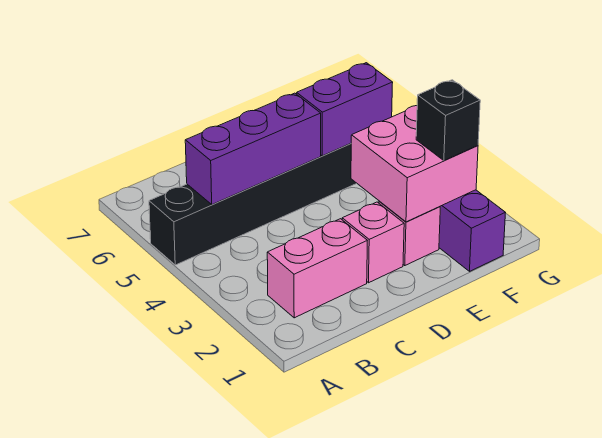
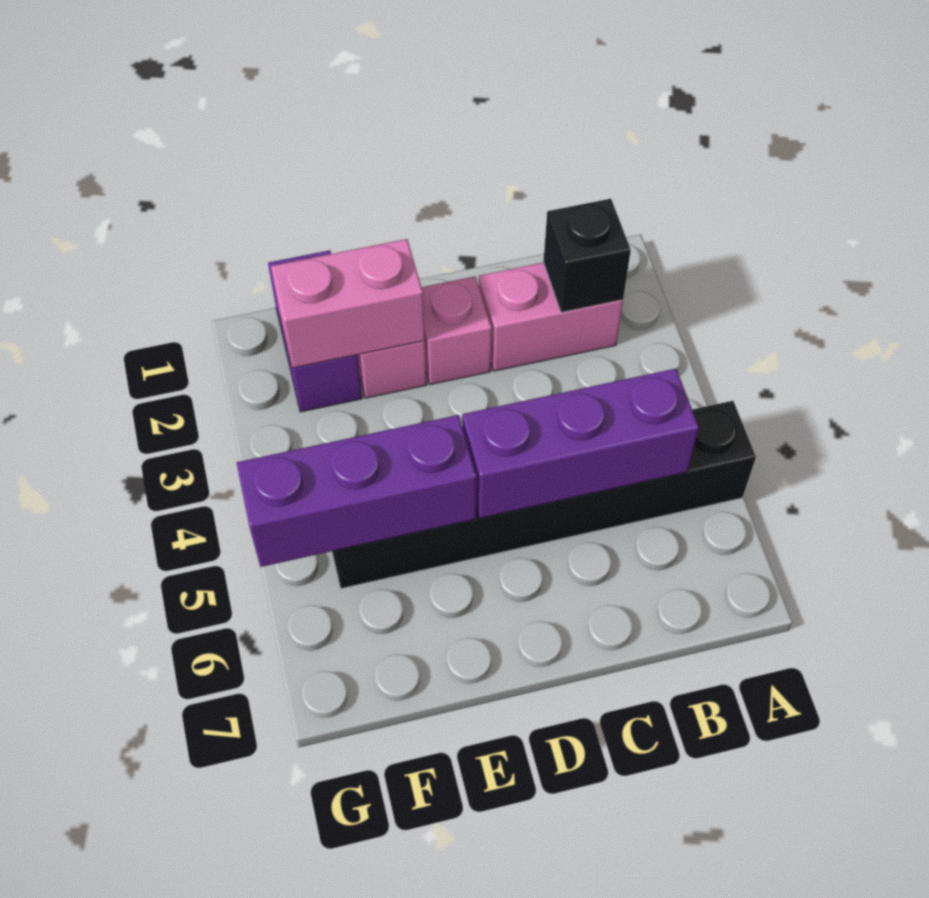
pink 2x2 brick [351,106,478,222] -> pink 1x2 brick [271,239,425,368]
purple 1x2 brick [297,63,393,156] -> purple 1x3 brick [237,415,477,567]
black 1x1 brick [416,80,480,160] -> black 1x1 brick moved to [543,199,631,312]

